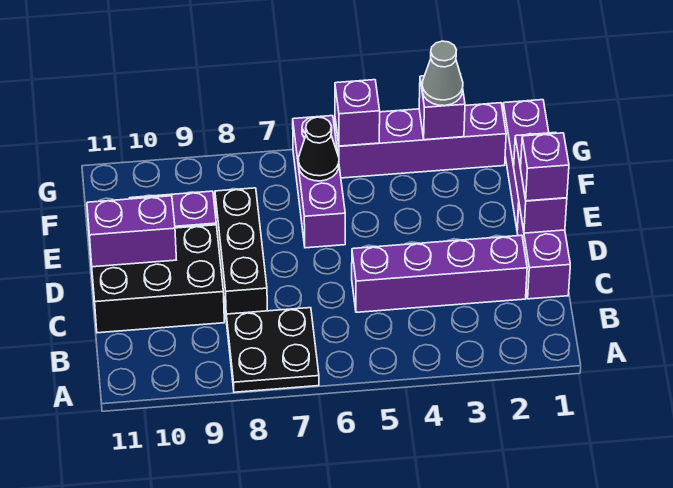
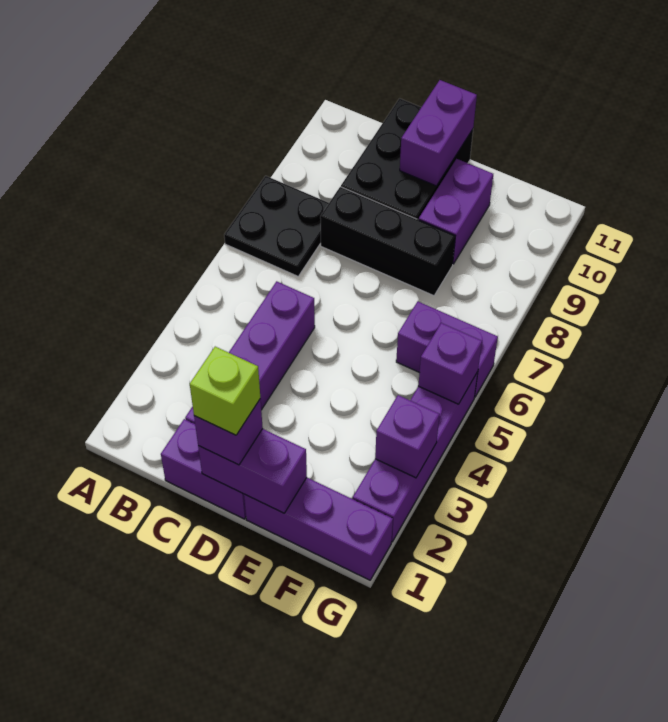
none -> lime 1x1 brick [190,347,260,435]
purple 1x3 brick [293,116,345,248] -> purple 1x2 brick [396,301,498,397]
black 1x1 cone [298,117,339,181] -> none
grey 1x1 cone [422,41,463,106] -> none

